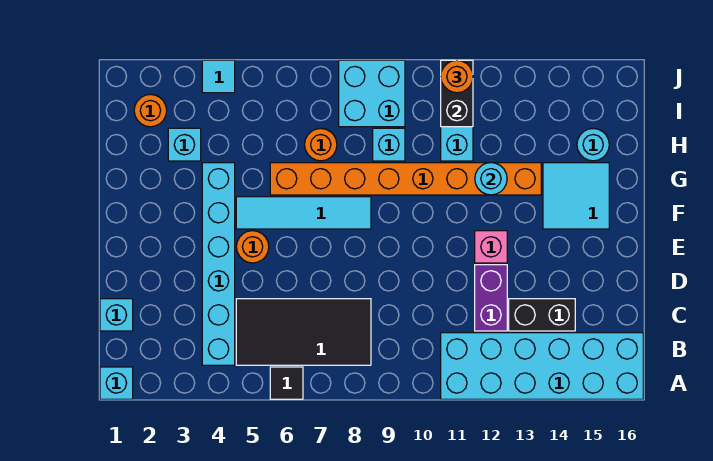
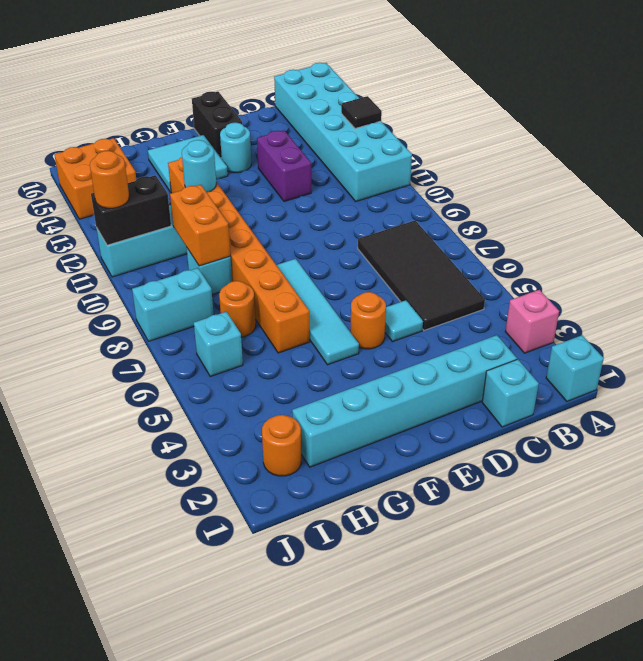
black 1x1 tile [270,367,303,399] -> black 1x1 tile moved to [341,96,382,129]
cyan 1x6 brick [202,163,235,365] -> cyan 1x6 brick moved to [292,335,517,467]
purple 1x2 brick [475,265,507,331] -> purple 1x2 brick turned to [257,130,311,202]
black 1x2 brick [509,299,575,331] -> black 1x2 brick moved to [192,92,242,158]
pink 1x1 brick [475,231,507,263] -> pink 1x1 brick moved to [505,290,559,353]
cyan 1x1 brick [168,128,201,161] -> cyan 1x1 brick moved to [194,312,243,376]
none -> orange 1x2 brick [170,185,230,266]
cyan 1x1 round brick [577,129,609,161] -> cyan 1x1 round brick moved to [220,123,251,173]
cyan 2x2 brick [339,60,405,127] -> cyan 1x2 brick [132,268,214,341]
none -> orange 2x2 brick [54,138,136,219]
cyan 1x1 tile [202,60,235,93] -> cyan 1x1 tile moved to [385,300,423,342]

